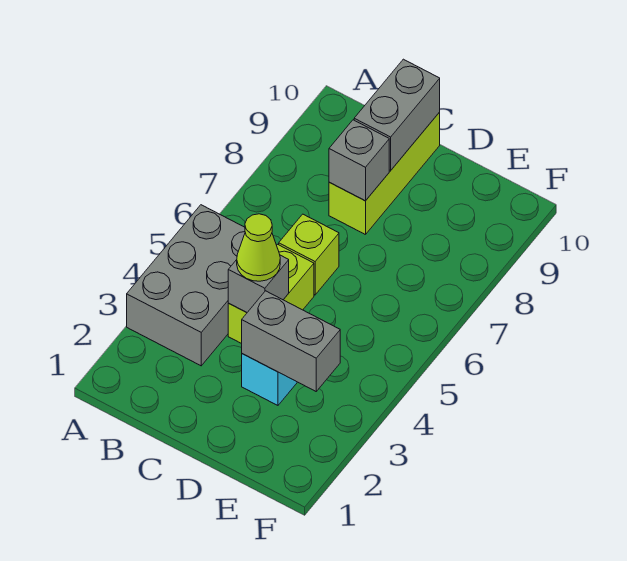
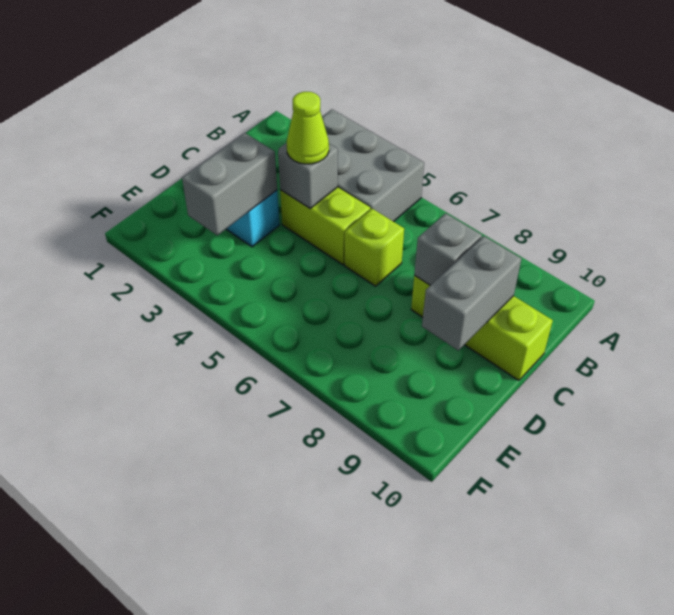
grey 1x2 brick [354,59,440,170] -> grey 1x2 brick turned to [422,236,522,350]

